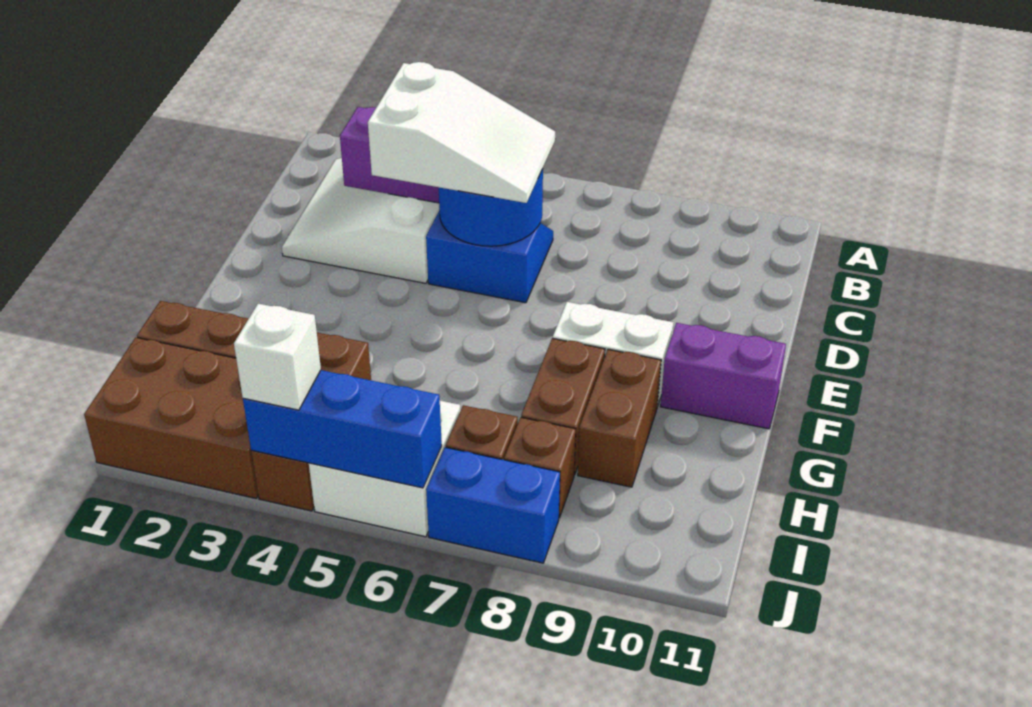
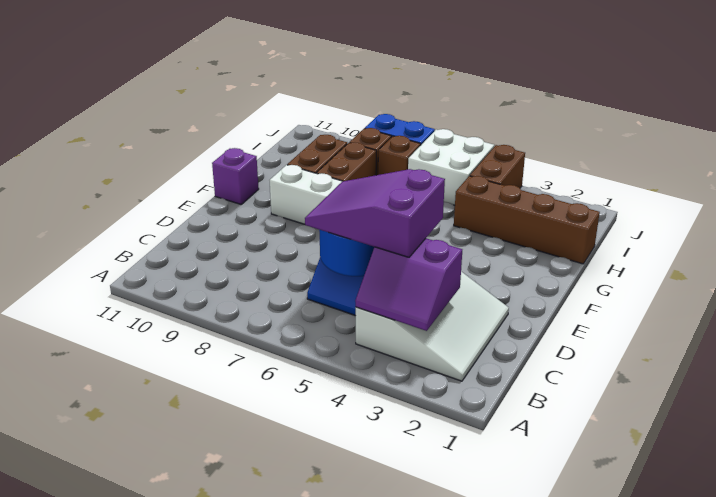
white 2x3 slope [368,62,555,203] -> purple 2x3 slope [305,169,445,257]
purple 1x2 brick [660,323,786,429] -> purple 1x1 brick [212,148,259,204]
brown 2x3 brick [84,338,258,498] -> none
blue 1x3 brick [243,370,442,488] -> none
white 1x1 brick [234,304,321,410] -> none

